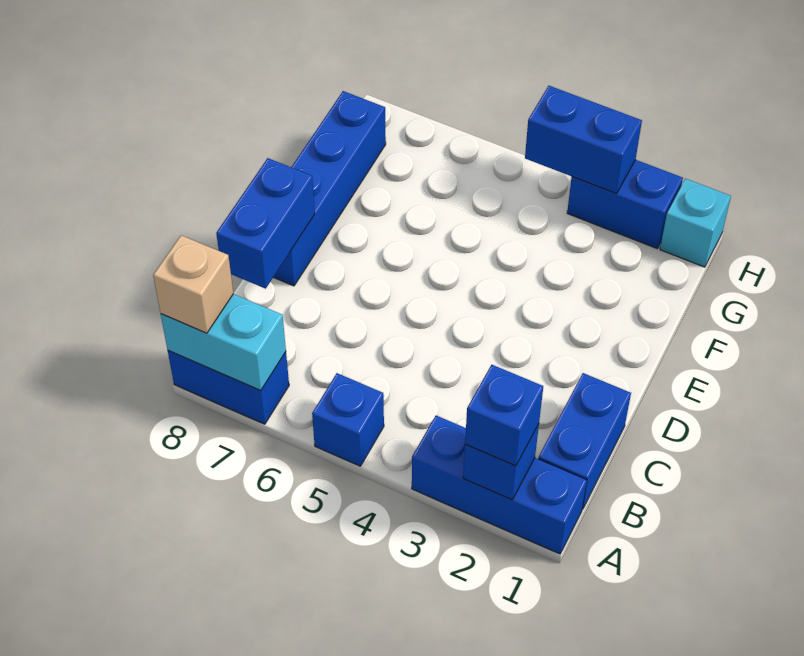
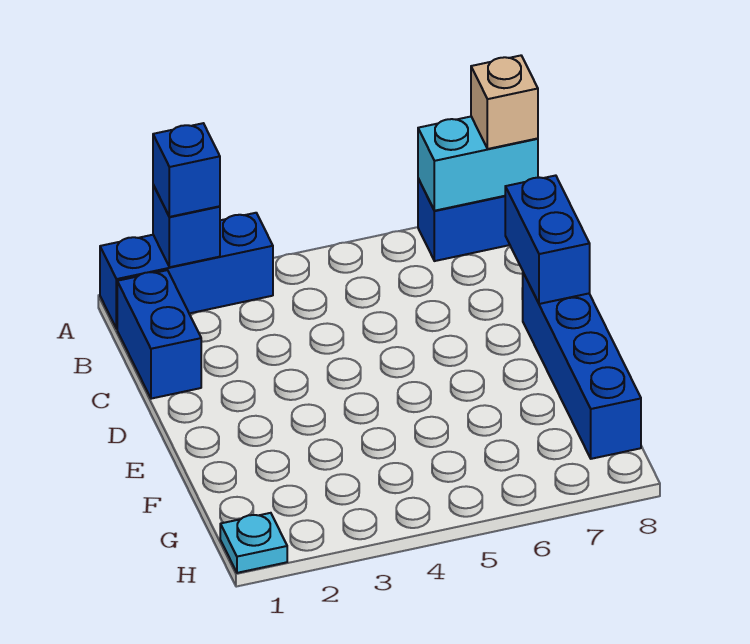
blue 1x1 brick [312,373,384,466] -> none
cyan 1x1 brick [660,179,731,267] -> cyan 1x1 plate [220,513,287,573]
blue 1x2 brick [567,160,683,249] -> none
blue 1x2 brick [525,86,642,194] -> none

